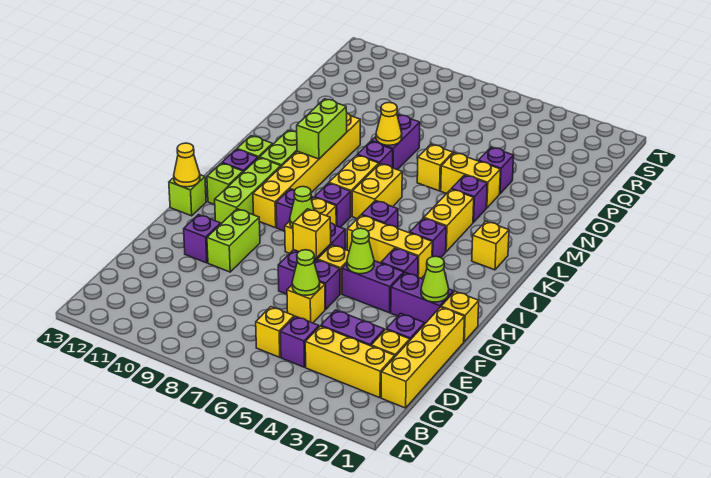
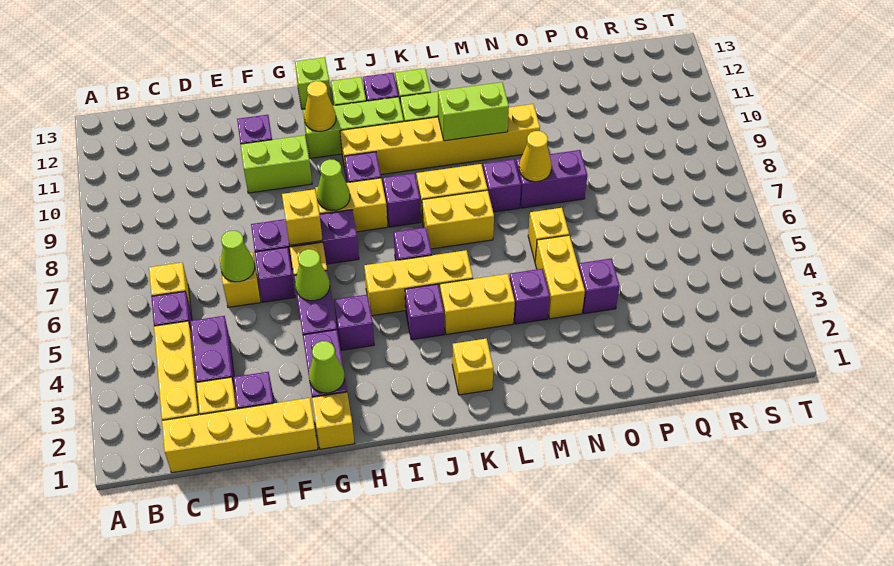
yellow 1x1 cone [174,143,200,187] -> yellow 1x1 cone moved to [304,81,336,131]
yellow 1x3 brick [347,215,432,279] -> yellow 1x3 brick turned to [364,250,473,316]

